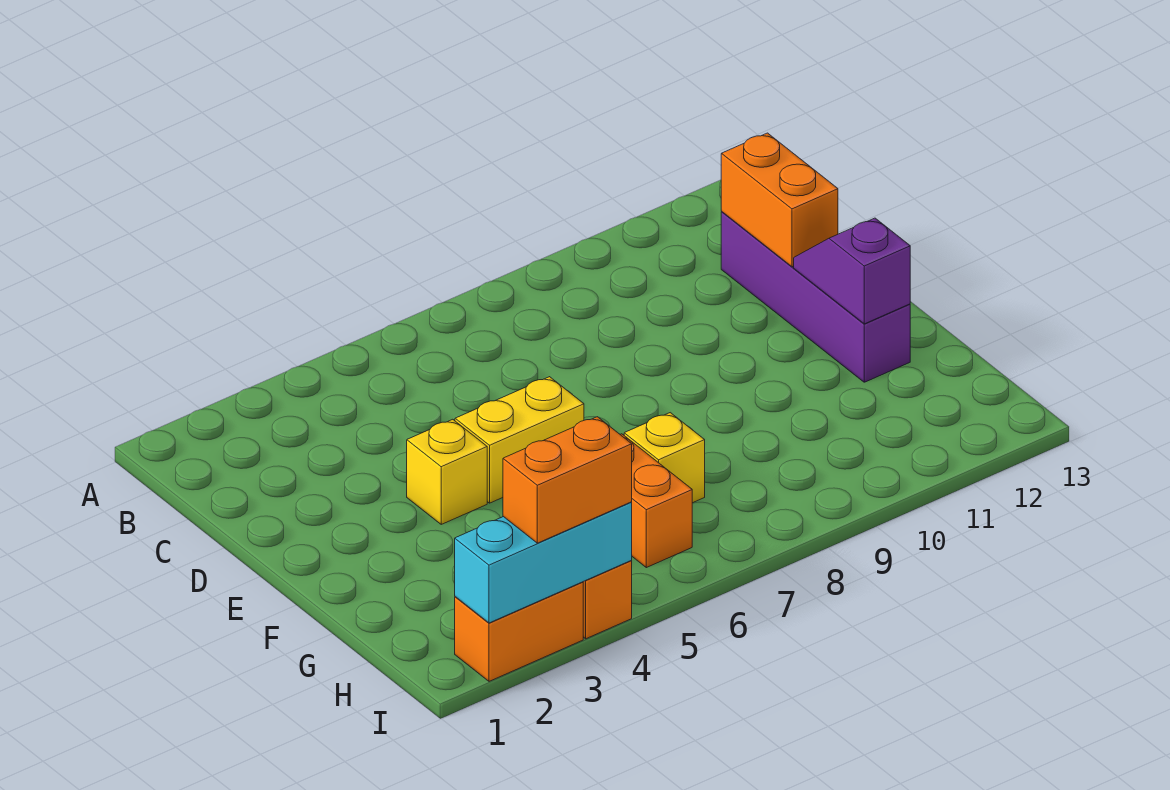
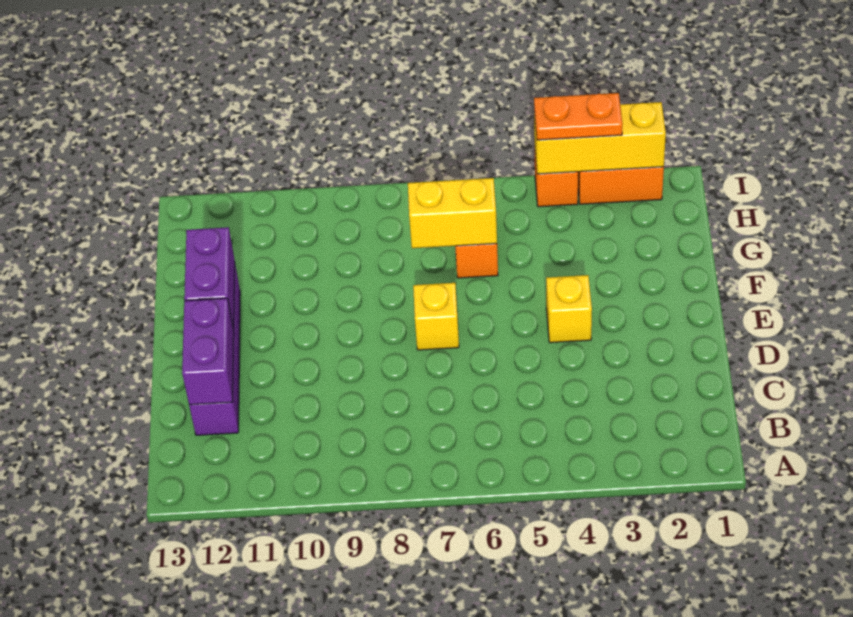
orange 1x2 brick [721,133,838,267] -> purple 1x2 brick [182,298,234,405]
yellow 1x2 brick [455,377,584,503] -> yellow 1x2 brick moved to [408,178,497,248]
purple 1x2 slope [794,218,910,324] -> purple 1x2 brick [184,227,235,328]
yellow 1x1 brick [624,413,705,503] -> yellow 1x1 brick moved to [413,283,459,350]
cyan 1x3 brick [455,502,632,623] -> yellow 1x3 brick [534,102,666,174]
orange 1x2 brick [503,417,632,543] -> orange 1x2 plate [534,93,623,140]

